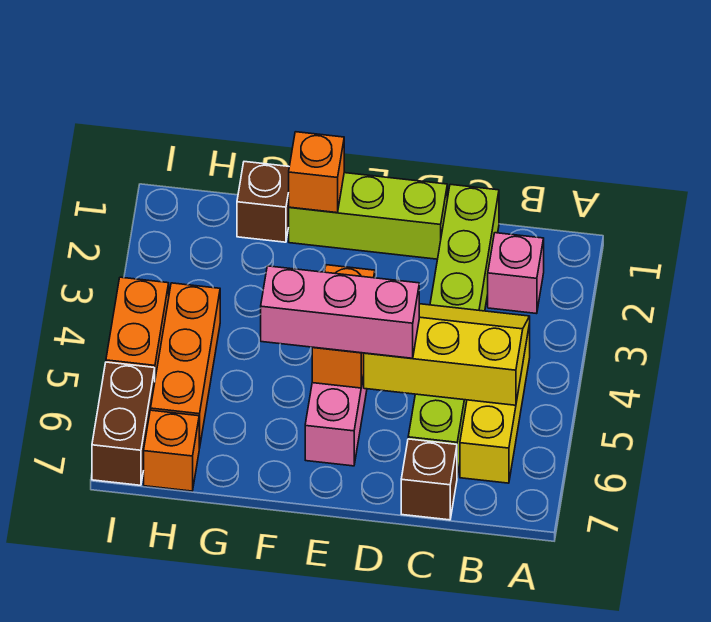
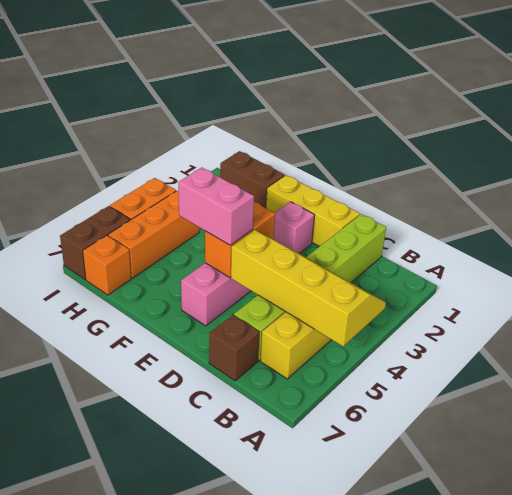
pink 1x1 brick [488,233,544,314] -> pink 1x1 brick moved to [274,202,314,253]
yellow 2x3 slope [364,304,530,405] -> yellow 2x4 slope [231,230,386,346]
lime 1x3 brick [289,173,447,259] -> yellow 1x3 brick [266,175,360,247]
pink 1x3 brick [261,266,419,358] -> pink 1x2 brick [178,167,254,245]
orange 1x1 brick [289,132,344,213] -> none
brown 1x1 brick [237,162,289,242] -> brown 1x2 brick [220,151,285,208]

